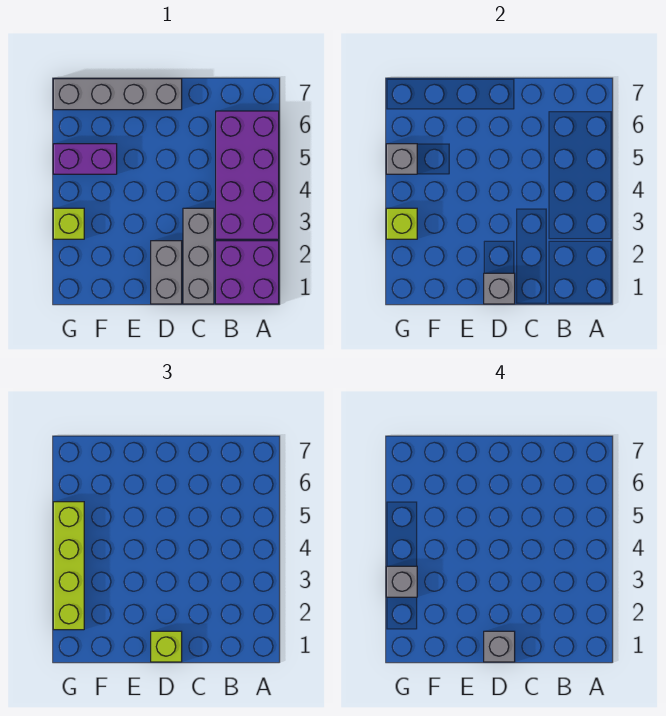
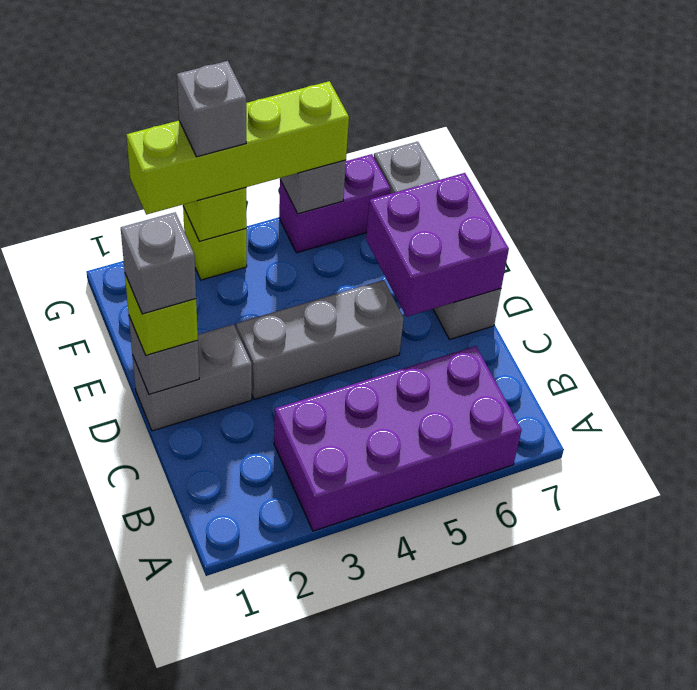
purple 2x2 brick [216,241,279,304] -> purple 2x2 brick moved to [366,173,509,317]
grey 1x3 brick [183,208,214,304] -> grey 1x3 brick moved to [236,280,404,400]
purple 1x2 brick [53,144,117,174] -> purple 1x2 brick turned to [279,154,390,253]

